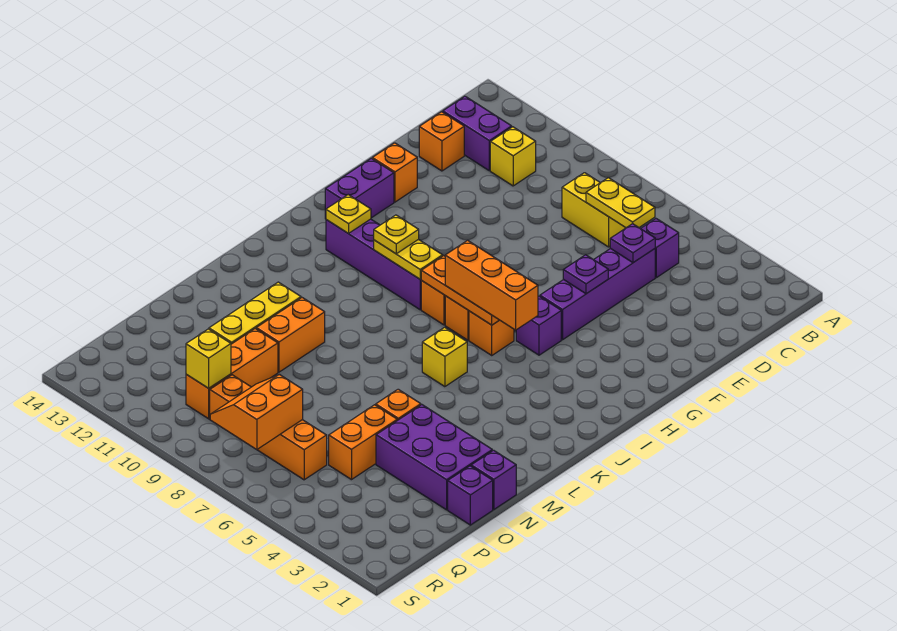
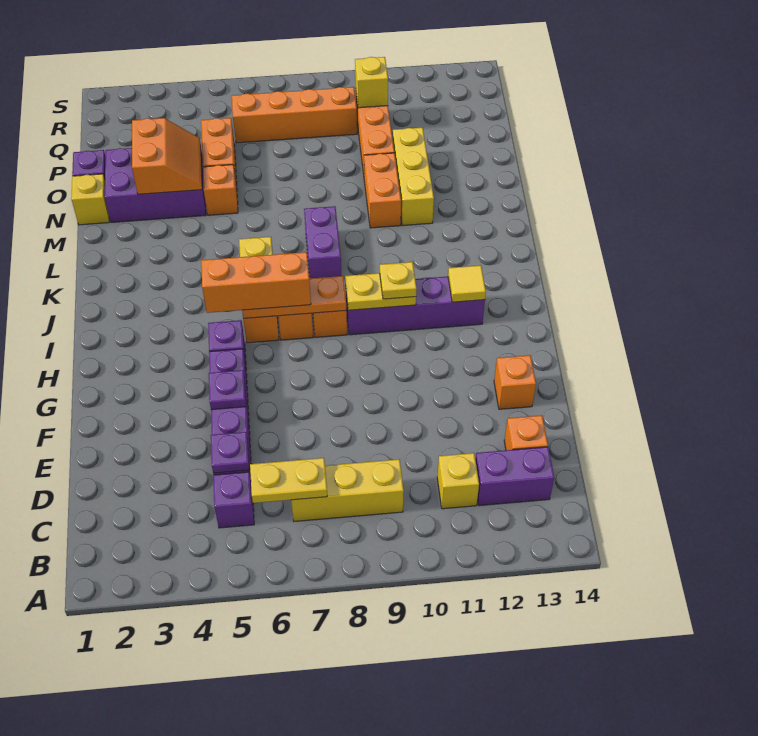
yellow 1x2 brick [562,173,626,247] -> yellow 1x3 brick [291,459,404,521]
purple 1x2 brick [325,158,394,219] -> purple 1x2 brick moved to [304,206,341,278]
yellow 1x1 plate [326,195,371,233] -> yellow 1x1 tile [448,265,486,302]
purple 1x1 brick [471,450,516,509] -> yellow 1x1 brick [71,174,109,225]
orange 2x2 slope [210,374,303,450] -> orange 2x2 slope moved to [132,118,202,194]

